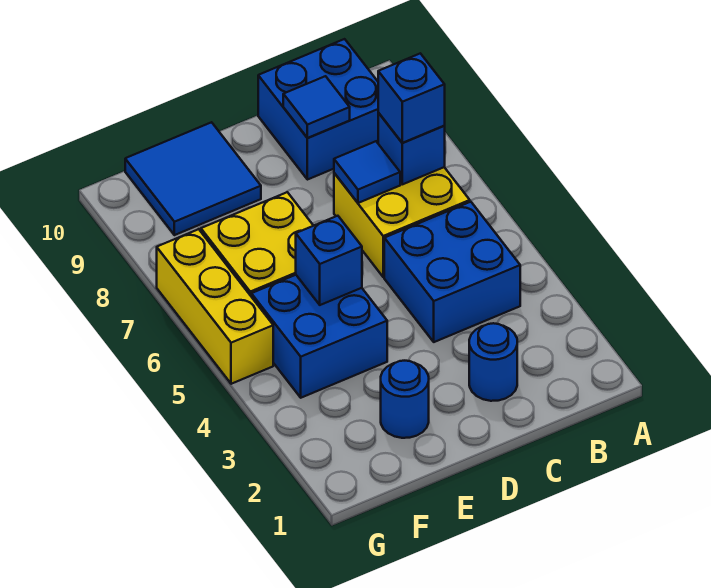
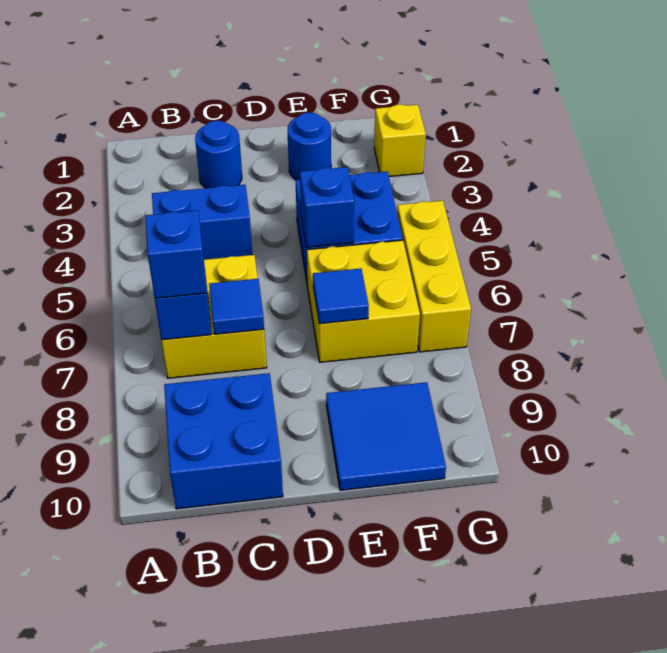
blue 2x2 brick [384,202,520,342] -> blue 1x2 brick [152,185,252,260]
blue 1x1 tile [283,76,350,138] -> blue 1x1 tile moved to [313,269,369,324]
none -> yellow 1x1 brick [374,104,426,177]

